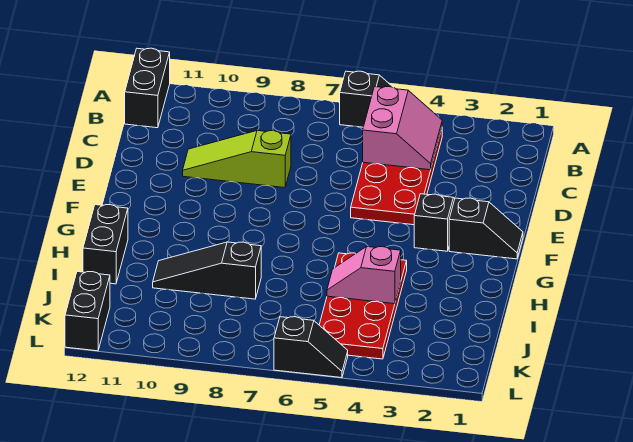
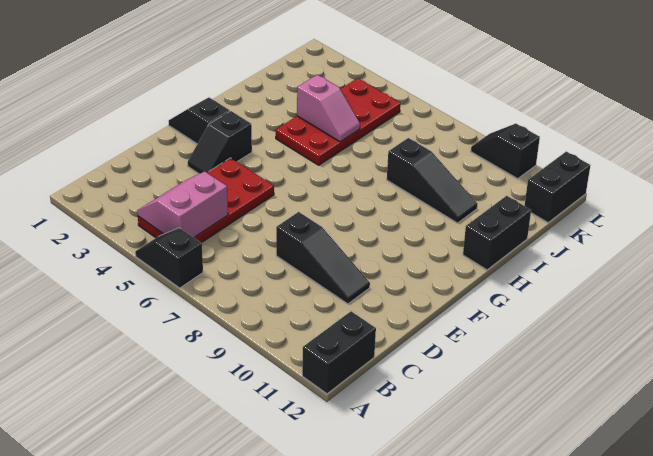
lime 1x3 slope [183,130,291,188] -> black 1x3 slope [276,212,370,304]
black 1x2 slope [274,317,348,378] -> black 1x2 slope moved to [471,124,540,179]

